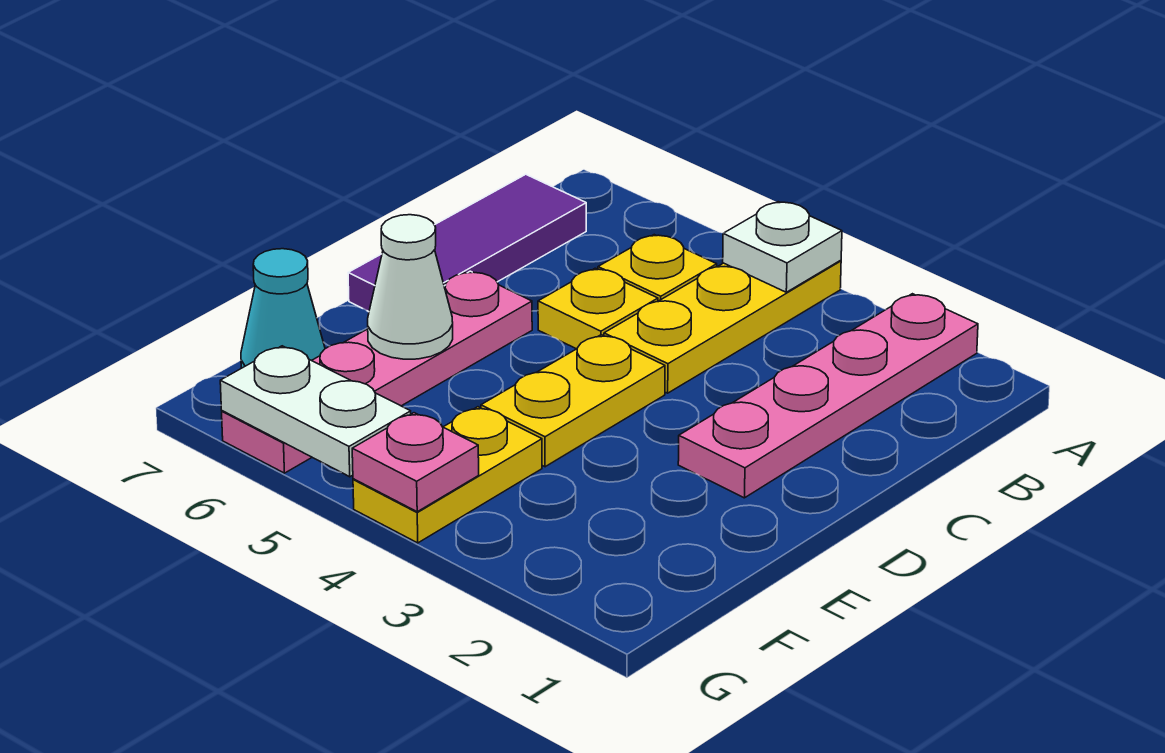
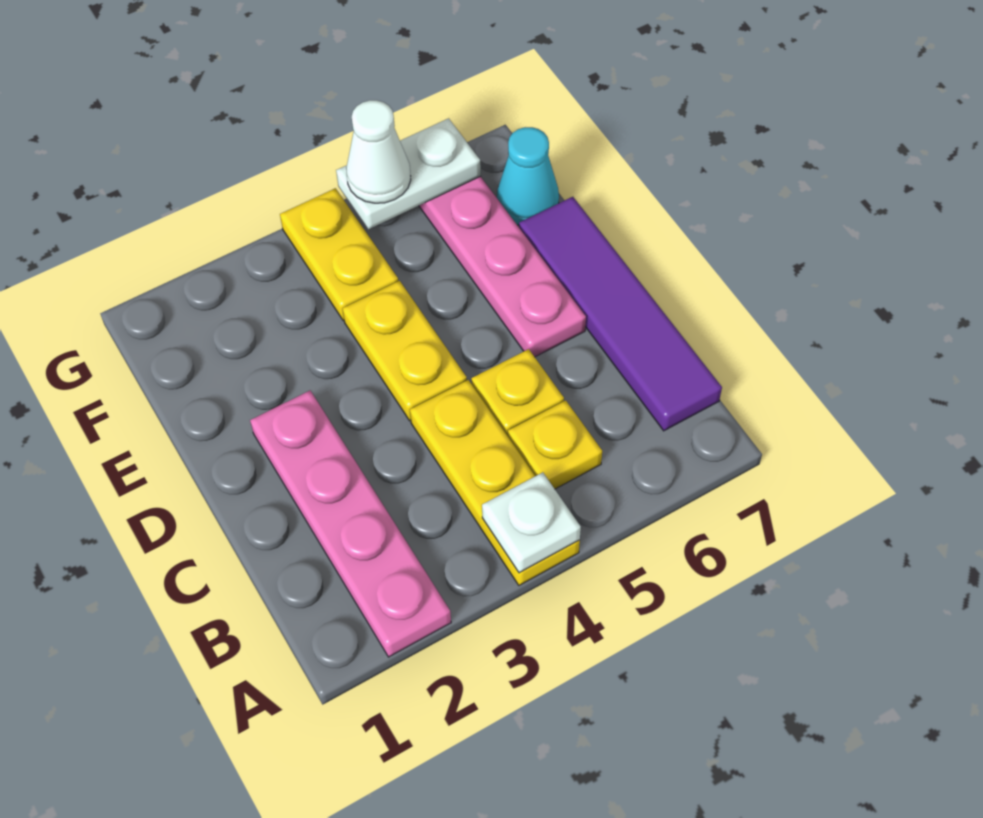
purple 1x3 tile [348,174,586,311] -> purple 1x4 tile [519,197,722,431]
white 1x1 cone [368,215,453,359] -> white 1x1 cone moved to [346,100,411,203]
pink 1x1 plate [352,413,479,512] -> none

